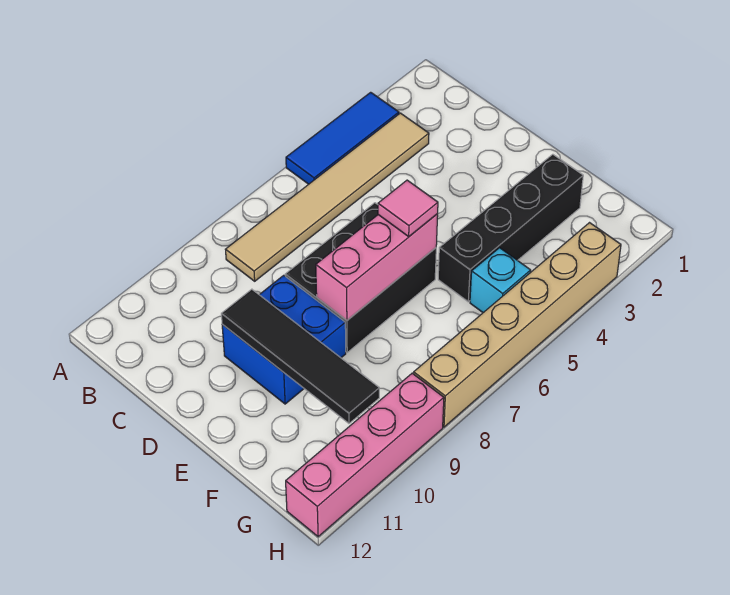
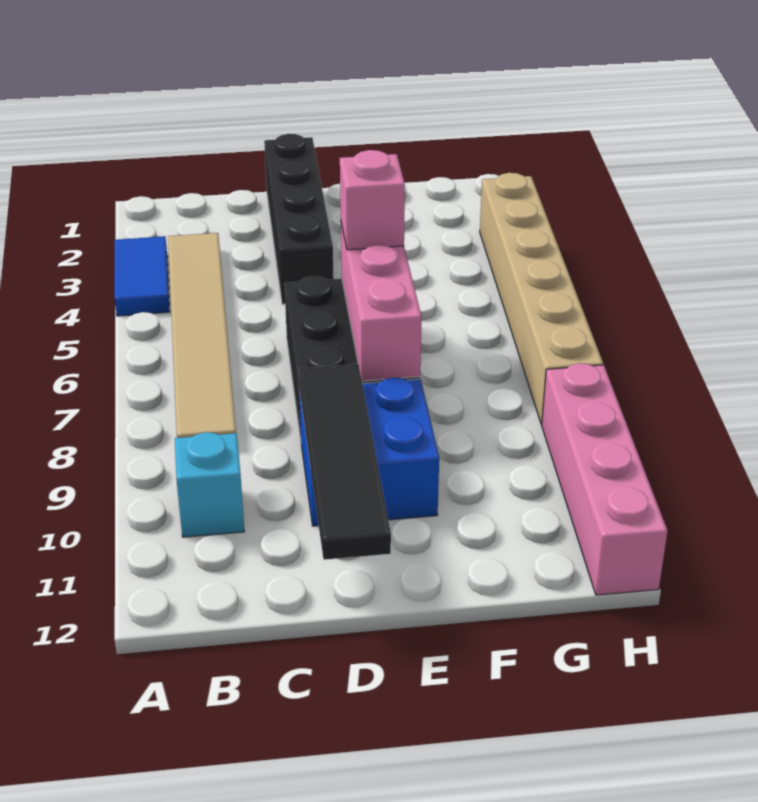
blue 1x3 tile [286,92,399,184] -> blue 1x2 tile [115,236,170,316]
black 1x4 tile [221,289,379,423] -> black 1x4 tile turned to [299,364,391,560]
pink 1x1 tile [378,180,438,236] -> pink 1x1 brick [340,150,405,250]
black 1x4 brick [438,154,583,302] -> black 1x4 brick moved to [264,134,334,304]
cyan 1x1 brick [470,248,531,313] -> cyan 1x1 brick moved to [175,432,245,537]

